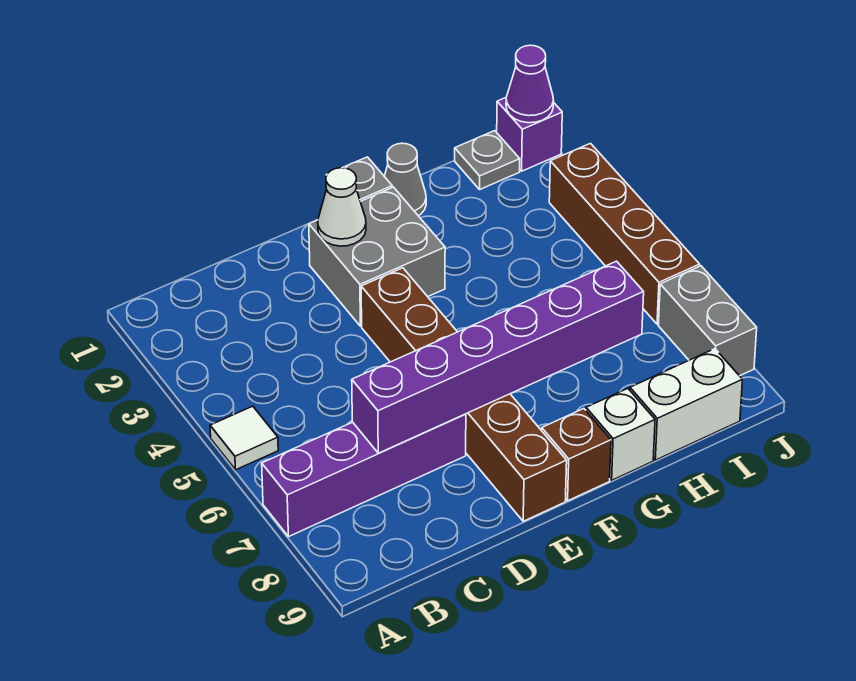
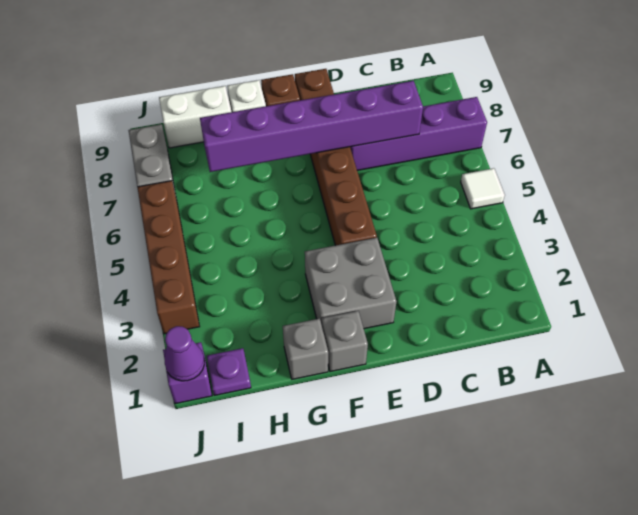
white 1x1 cone [318,168,366,246] -> none
grey 1x1 cone [384,143,426,216] -> grey 1x1 brick [283,318,328,379]
grey 1x1 plate [455,131,520,189] -> purple 1x1 plate [207,348,251,396]

